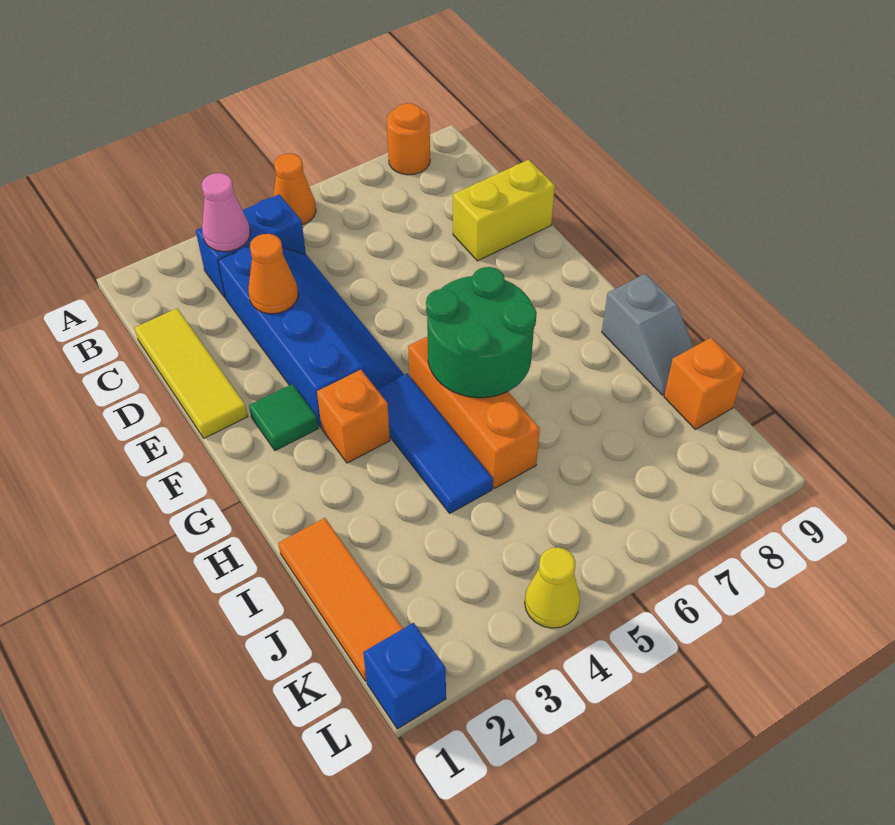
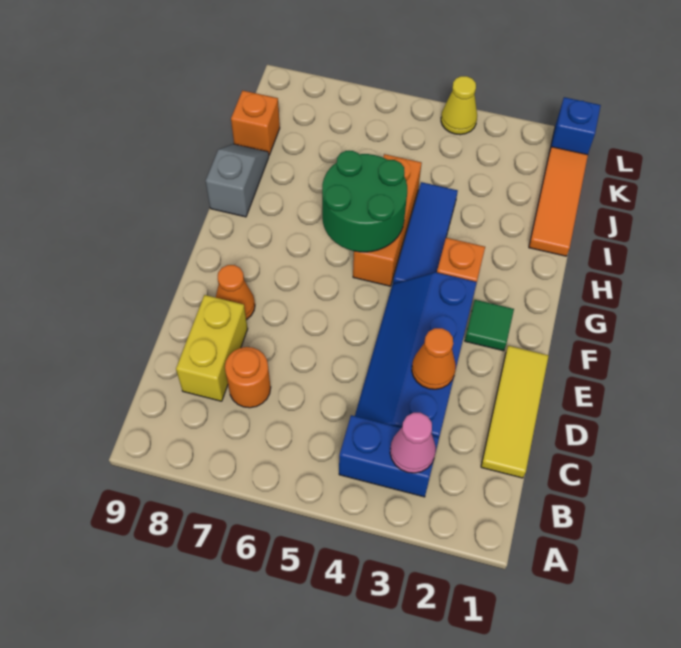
orange 1x1 cone [273,153,316,225] -> orange 1x1 cone moved to [216,265,255,320]
orange 1x1 round brick [387,103,430,175] -> orange 1x1 round brick moved to [225,347,271,408]
yellow 1x2 brick [453,160,555,261] -> yellow 1x2 brick turned to [176,295,248,401]

